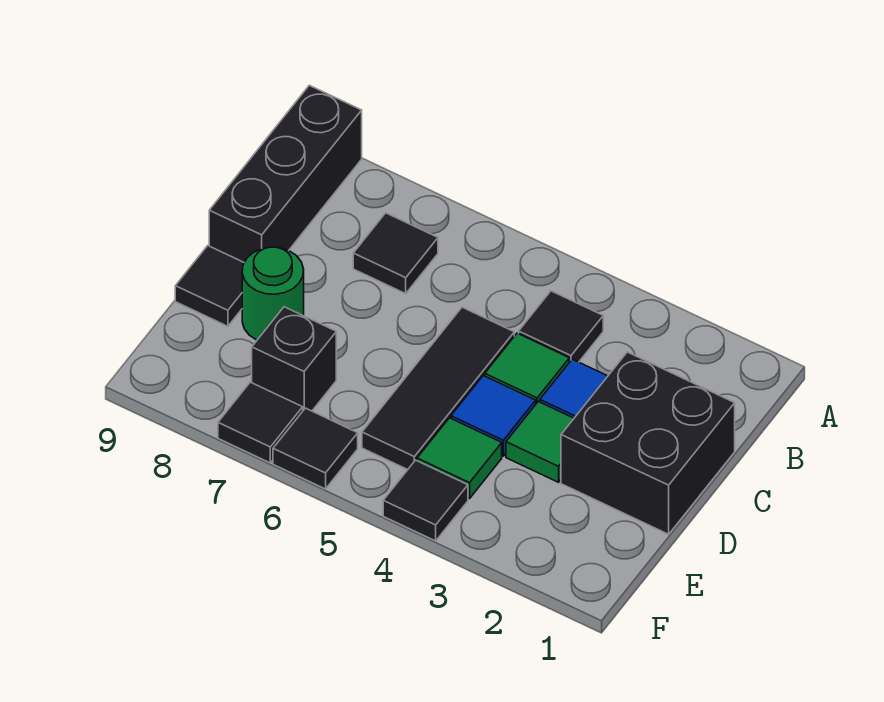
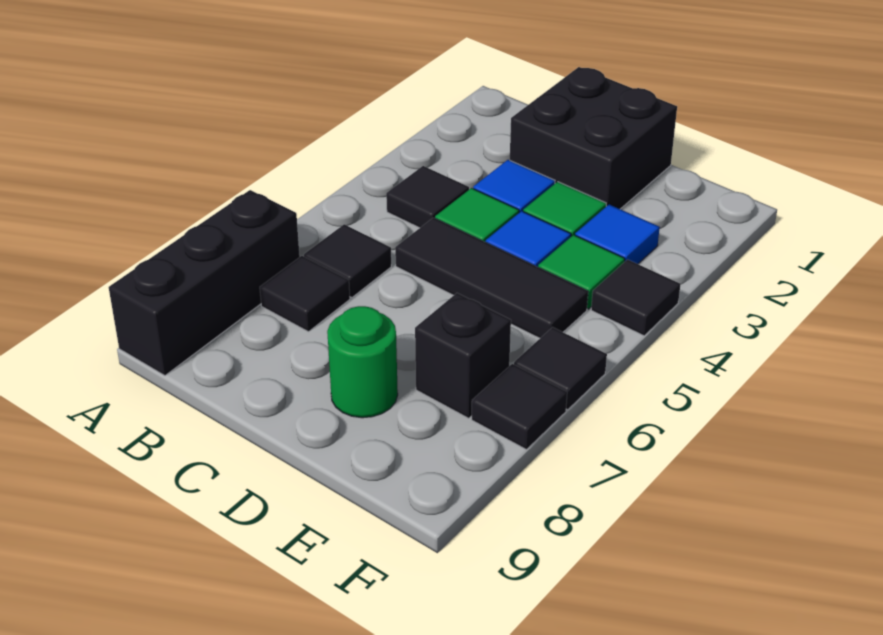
black 1x3 brick [209,85,362,262] -> black 1x3 brick turned to [109,190,300,376]
black 1x1 tile [175,246,244,326] -> black 1x1 tile moved to [304,224,391,298]
none -> blue 1x1 tile [575,205,660,264]

